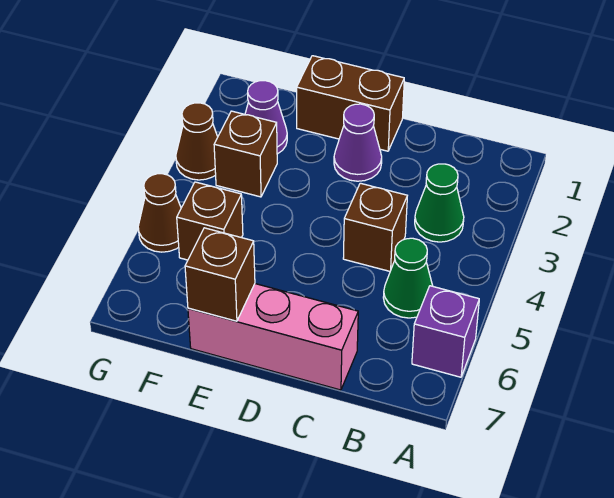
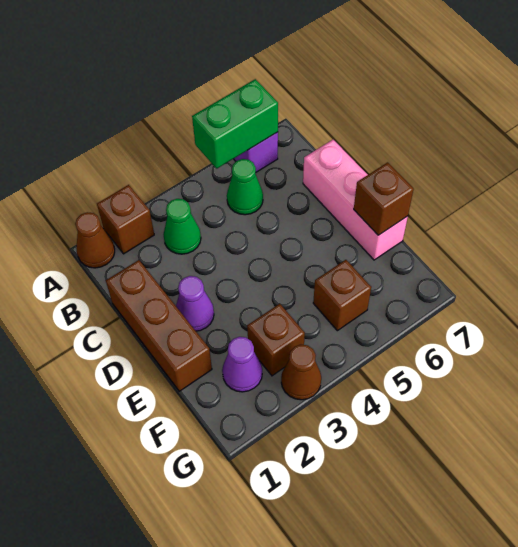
none -> green 1x2 brick [192,79,278,168]
brown 1x1 brick [343,183,407,271] -> brown 1x1 brick moved to [97,185,154,254]
brown 1x2 brick [297,56,404,151] -> brown 1x3 brick [106,260,212,391]
brown 1x1 cone [138,174,181,252] -> brown 1x1 cone moved to [75,212,115,268]

